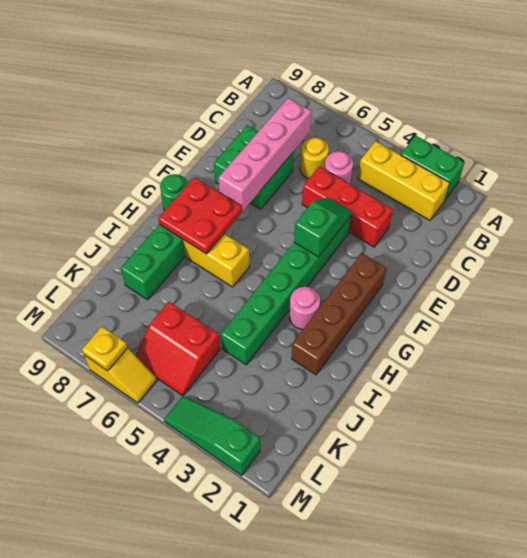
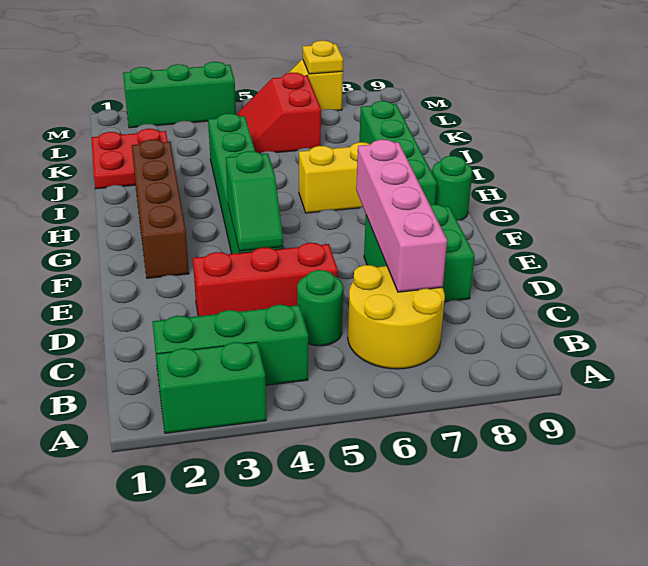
yellow 1x3 brick [358,141,450,220] -> green 1x3 brick [152,305,308,385]
pink 1x1 round brick [325,151,353,184] -> green 1x1 round brick [297,270,343,346]
yellow 1x1 round brick [300,137,329,179] -> yellow 2x2 round brick [348,265,445,369]
red 2x2 plate [158,177,242,254] -> red 2x2 plate moved to [91,129,168,189]
pink 1x1 round brick [289,287,320,329] -> none
red 2x2 slope [136,302,220,396] -> red 2x2 slope turned to [238,72,321,153]
green 1x3 slope [164,396,260,475] -> green 1x3 brick [123,62,236,128]

